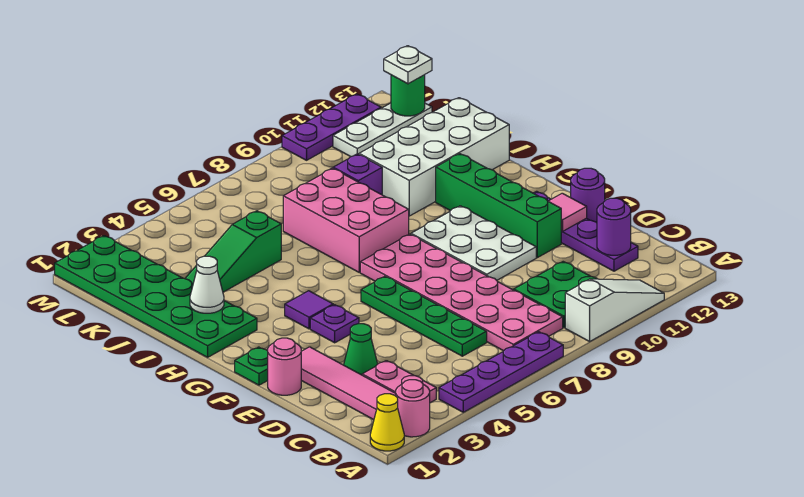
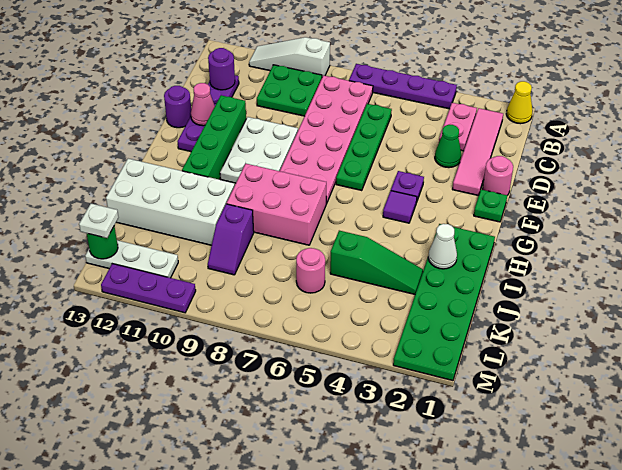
pink 1x1 round brick [396,380,430,437] -> pink 1x1 round brick moved to [296,248,325,293]
pink 1x1 tile [548,193,587,231] -> pink 1x1 cone [191,83,215,126]
pink 2x3 brick [283,168,409,272] -> pink 2x3 brick turned to [226,163,326,245]

